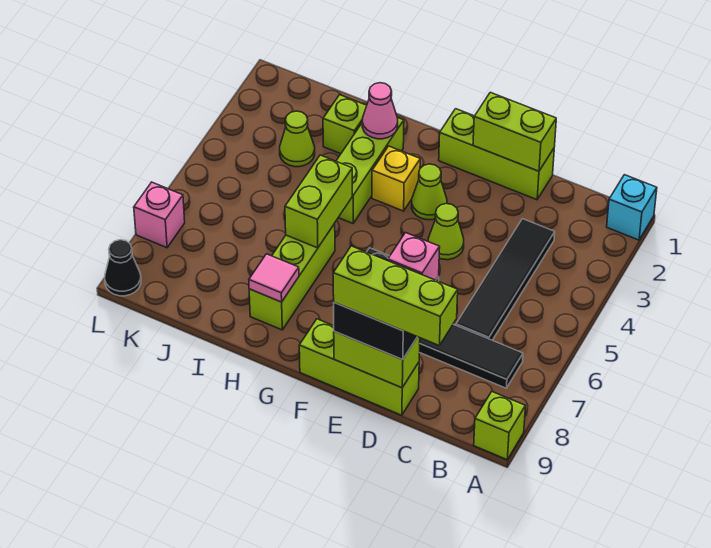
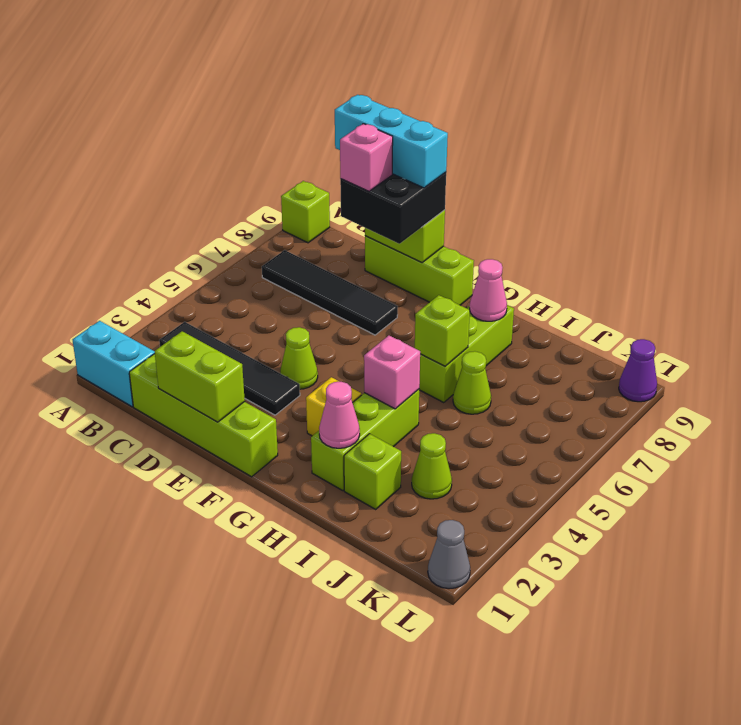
cyan 1x1 brick [607,175,657,240] -> cyan 1x2 brick [73,321,155,407]
black 1x4 tile [456,219,555,340] -> black 1x4 tile turned to [159,322,300,415]
lime 1x3 brick [333,246,458,345] -> cyan 1x3 brick [335,95,448,188]
lime 1x3 brick [439,109,554,200] -> lime 1x4 brick [129,354,278,477]
lime 1x1 cone [412,164,447,220] -> lime 1x1 cone moved to [453,351,491,414]
lime 1x2 brick [285,155,352,248] -> lime 1x1 brick [415,295,470,366]
pink 1x1 tile [249,254,299,302] -> pink 1x1 cone [470,259,507,321]
none -> grey 1x1 cone [428,520,470,589]
pink 1x1 brick [134,182,185,248] -> pink 1x1 brick moved to [364,336,420,409]
black 1x1 cone [105,240,141,296] -> purple 1x1 cone [619,339,657,402]

